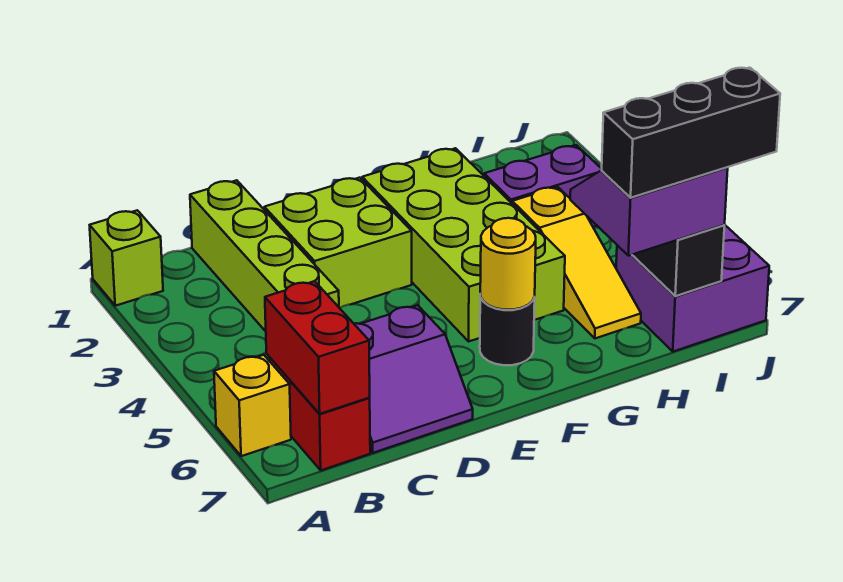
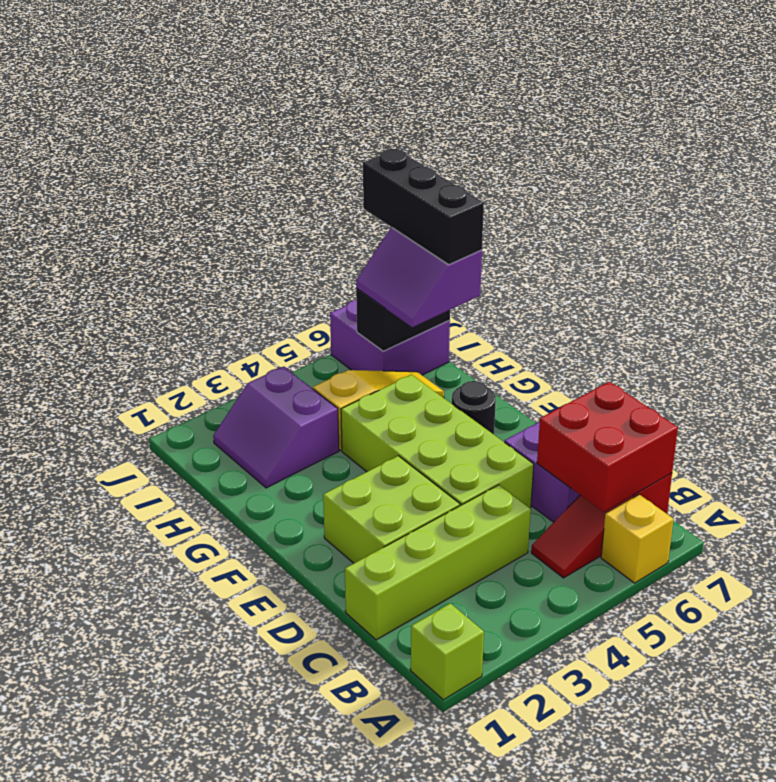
red 1x2 brick [265,281,370,414] -> red 2x2 brick [537,382,678,512]
lime 2x4 brick [362,148,565,341] -> lime 2x4 brick turned to [341,375,534,508]
yellow 1x1 round brick [480,218,536,310] -> none

